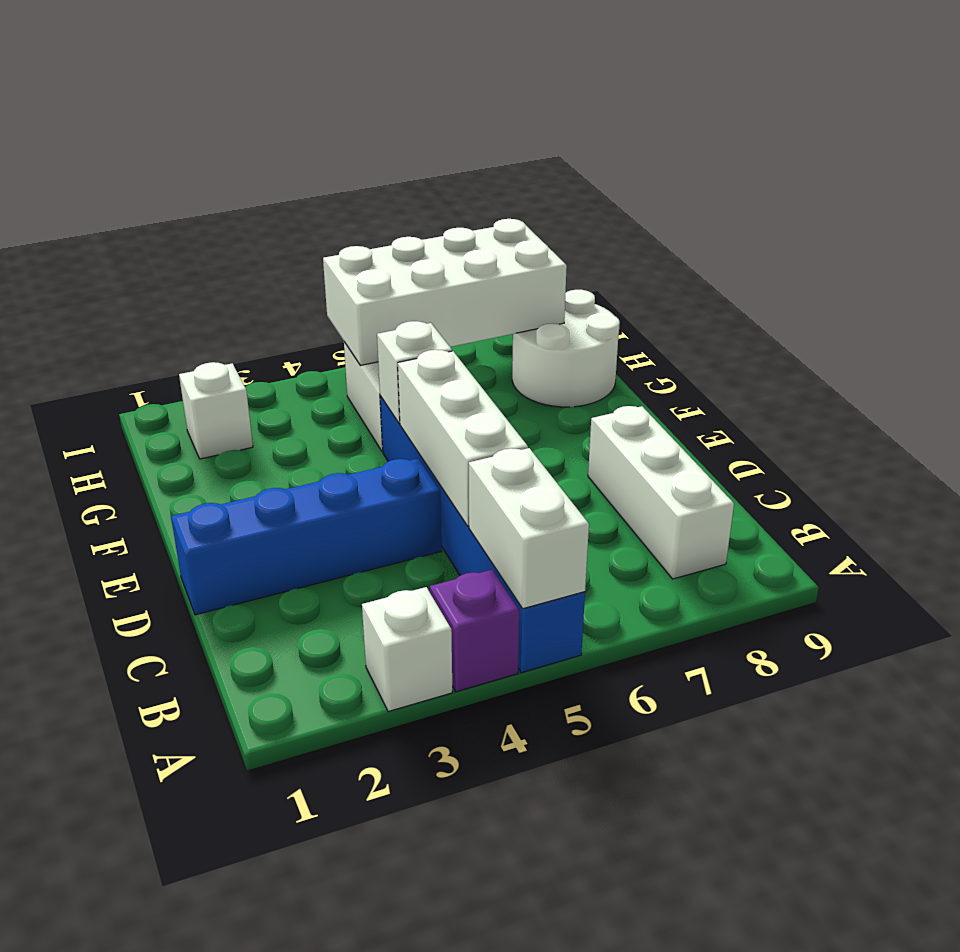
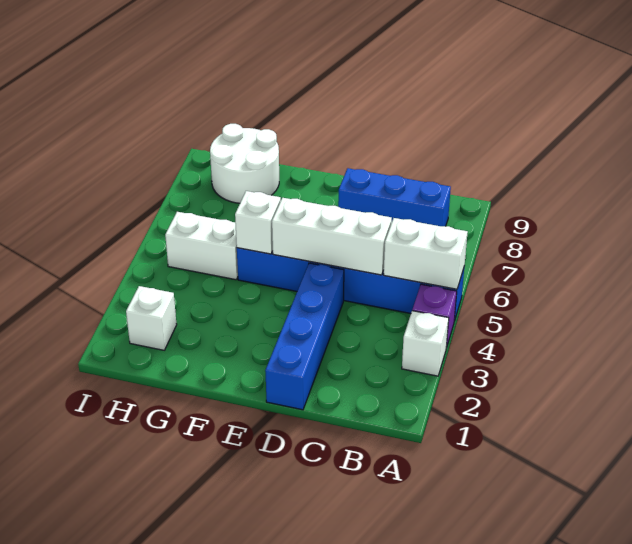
white 1x3 brick [588,406,734,579] -> blue 1x3 brick [338,168,451,226]
white 2x4 brick [323,219,567,365] -> none

